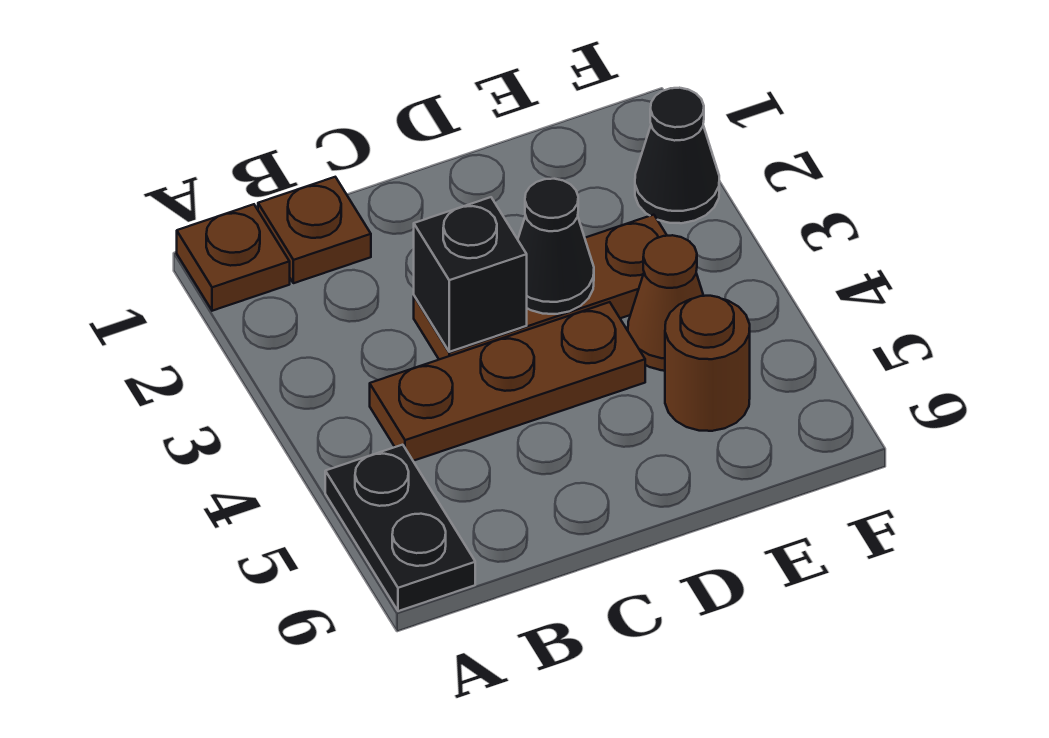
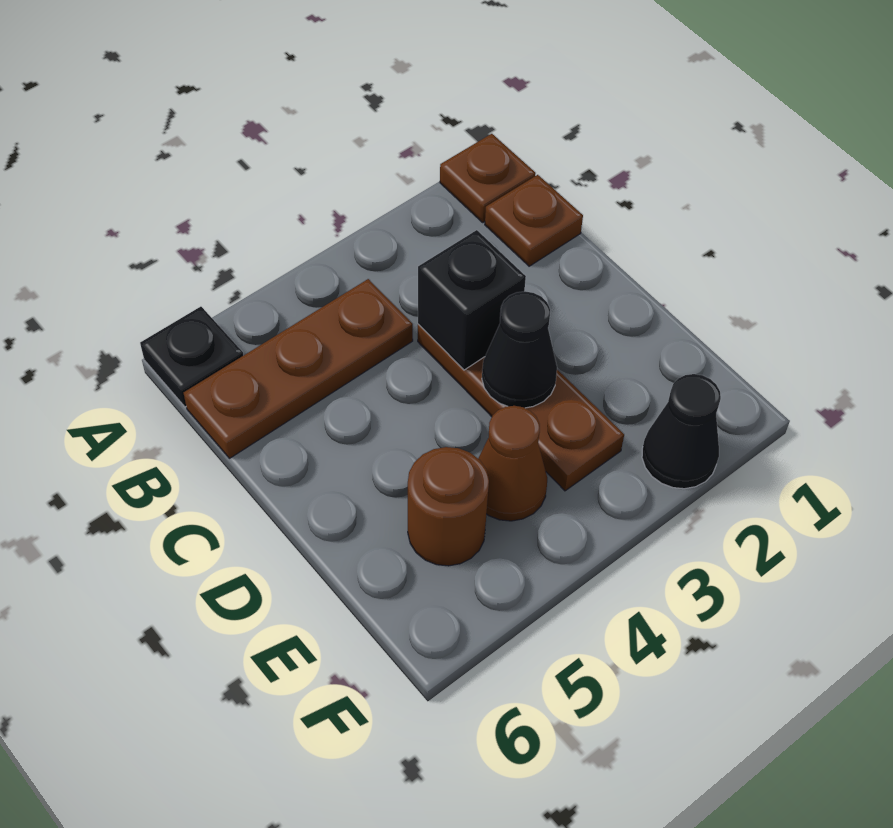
black 1x2 plate [325,445,475,611] -> black 1x1 plate [140,307,243,407]
brown 1x3 plate [370,302,645,461] -> brown 1x3 plate turned to [184,279,413,458]

